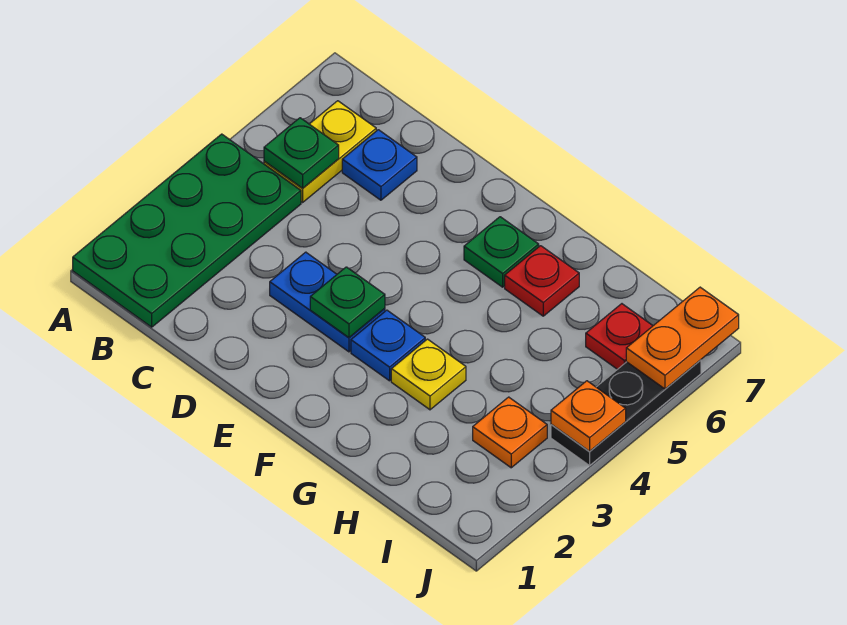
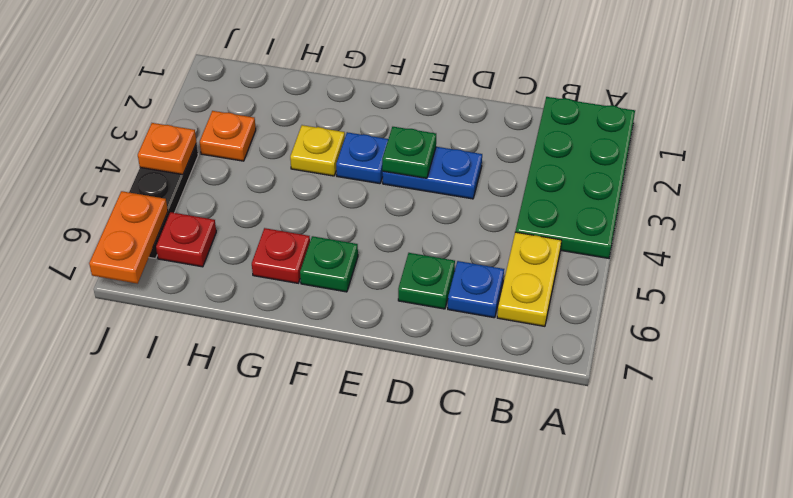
green 1x1 plate [264,118,339,188] -> green 1x1 plate moved to [398,253,455,309]

